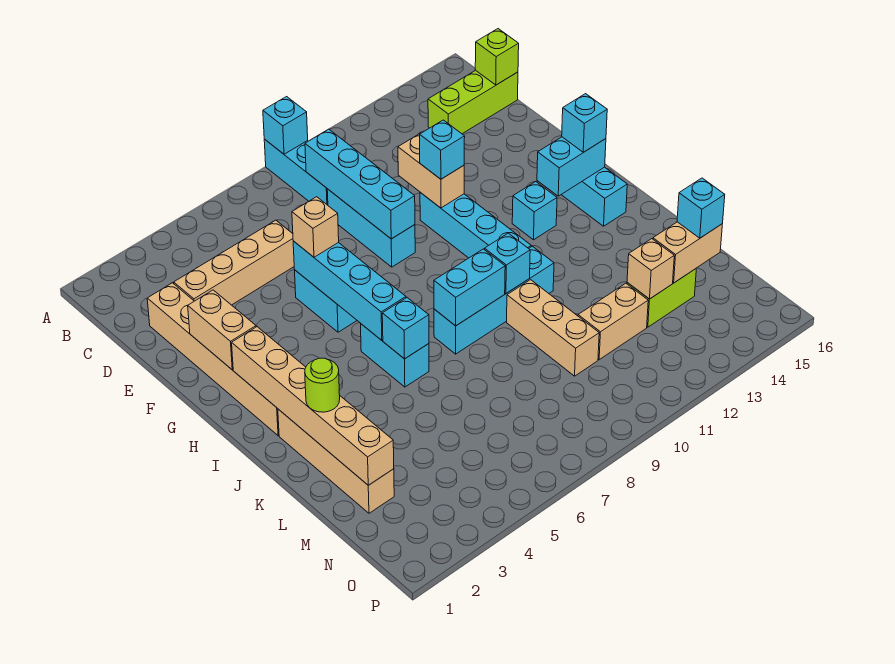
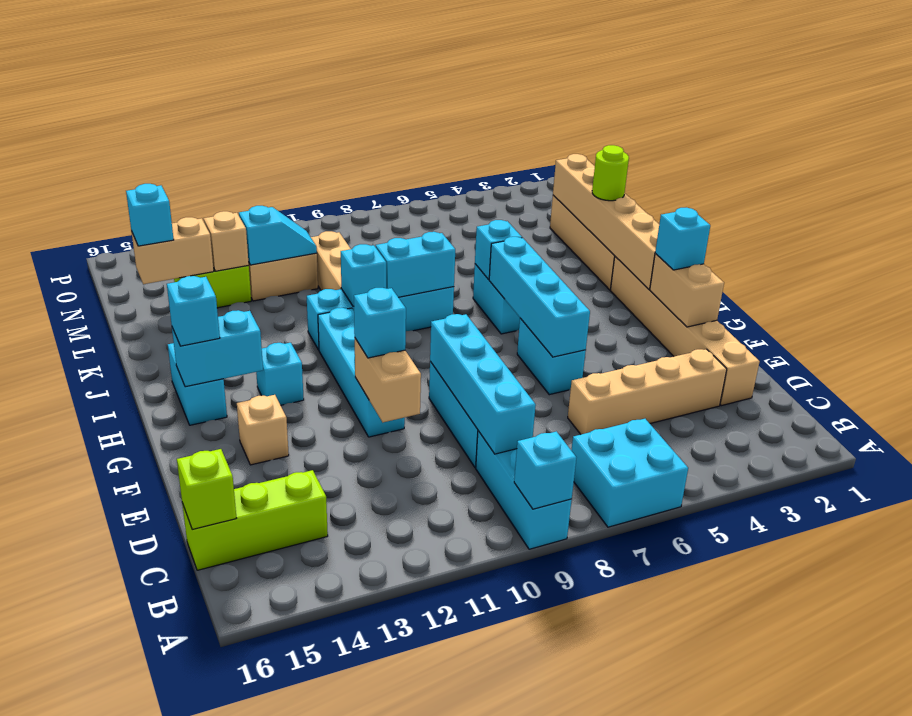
none -> cyan 2x2 brick [571,419,688,527]
tan 1x1 brick [292,197,339,257] -> tan 1x1 brick moved to [237,395,289,465]
none -> cyan 1x1 brick [655,208,710,270]
none -> cyan 1x2 slope [239,206,317,265]

